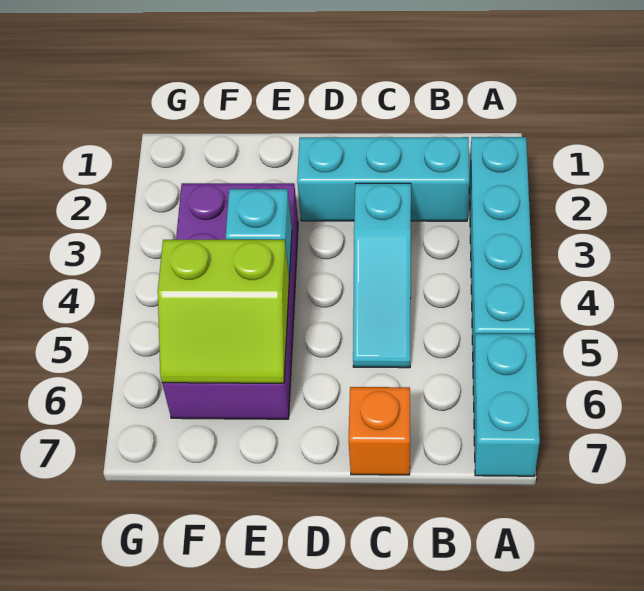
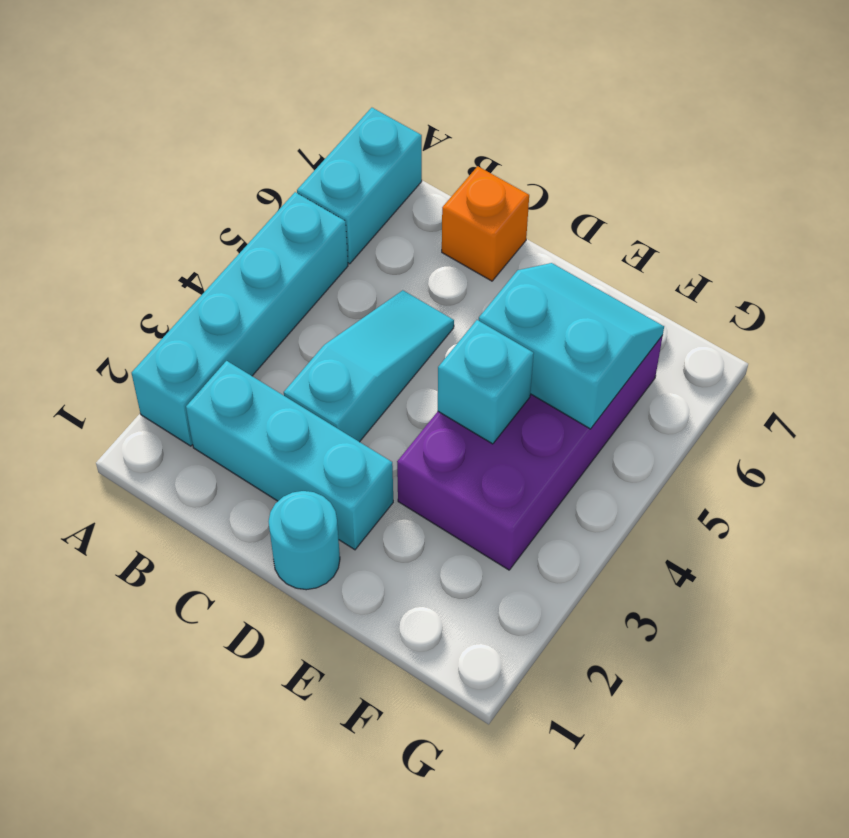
none -> cyan 1x1 round brick [269,491,340,590]
lime 2x2 slope [158,240,289,383] -> cyan 2x2 slope [479,263,664,429]

